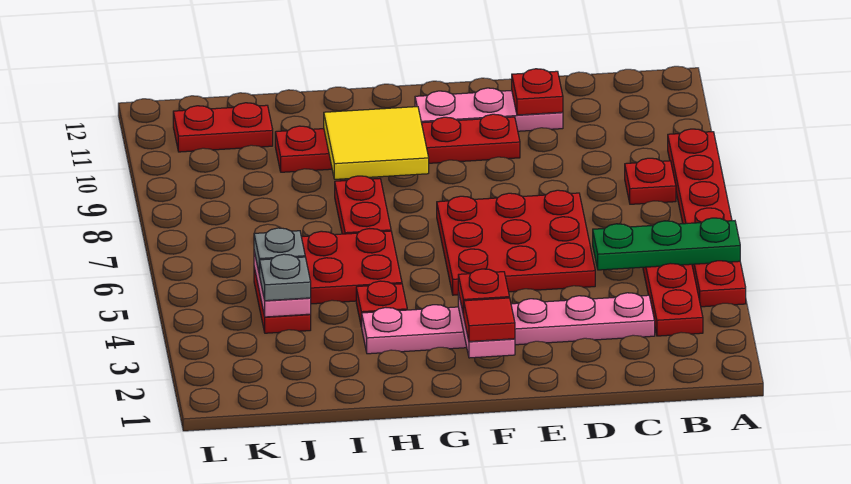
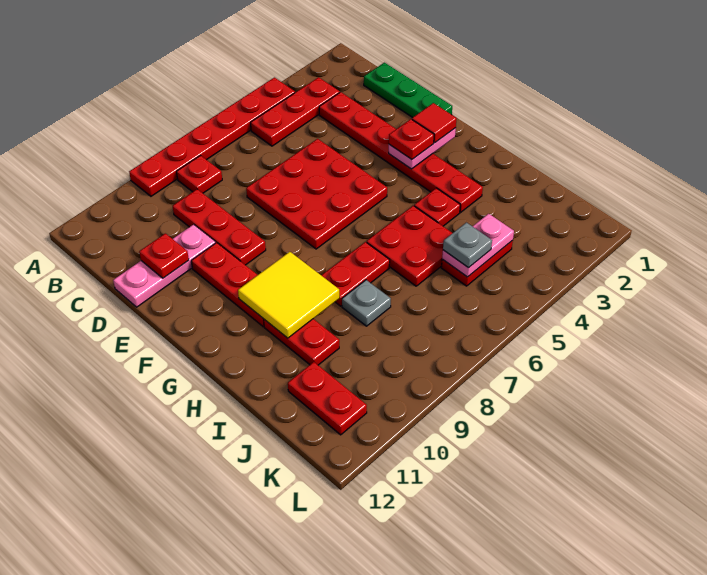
green 1x3 plate [593,218,740,270] -> green 1x3 plate moved to [364,63,452,118]
pink 1x6 plate [362,293,655,354] -> red 1x6 plate [319,92,483,212]
none -> red 1x3 plate [173,189,266,265]
pink 1x3 plate [415,88,563,131] -> pink 1x3 plate turned to [113,224,216,307]
grey 1x1 plate [260,254,311,301] -> grey 1x1 plate moved to [342,280,391,326]

